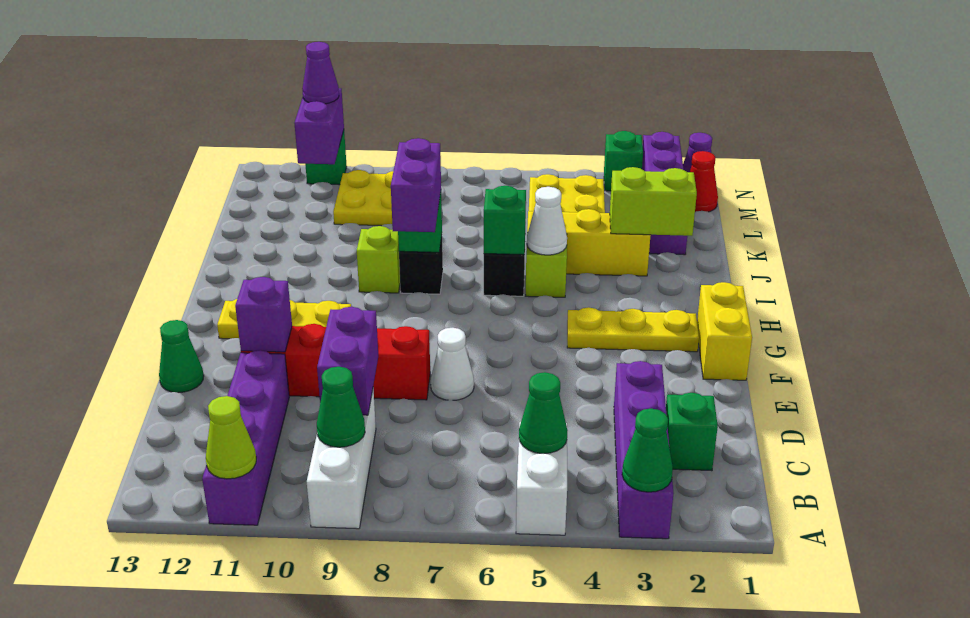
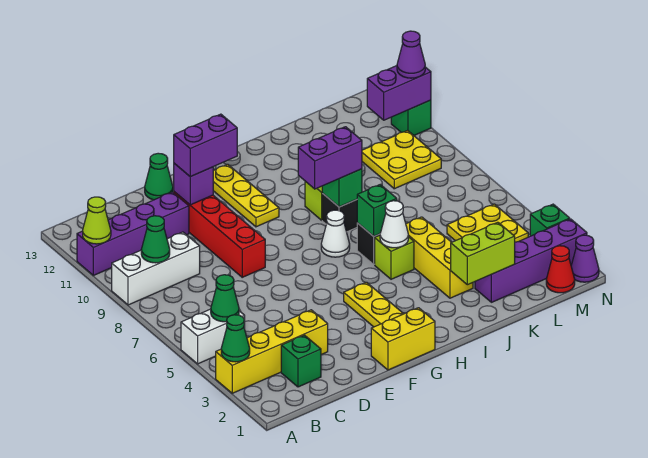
purple 1x4 brick [614,361,673,539] -> yellow 1x4 brick [216,310,328,393]
purple 1x2 brick [317,307,378,415] -> purple 1x2 brick moved to [174,114,237,177]
white 1x1 cone [431,328,474,400] -> white 1x1 cone moved to [321,210,350,257]
lime 1x2 brick [610,167,697,236] -> lime 1x2 brick turned to [451,222,515,285]

